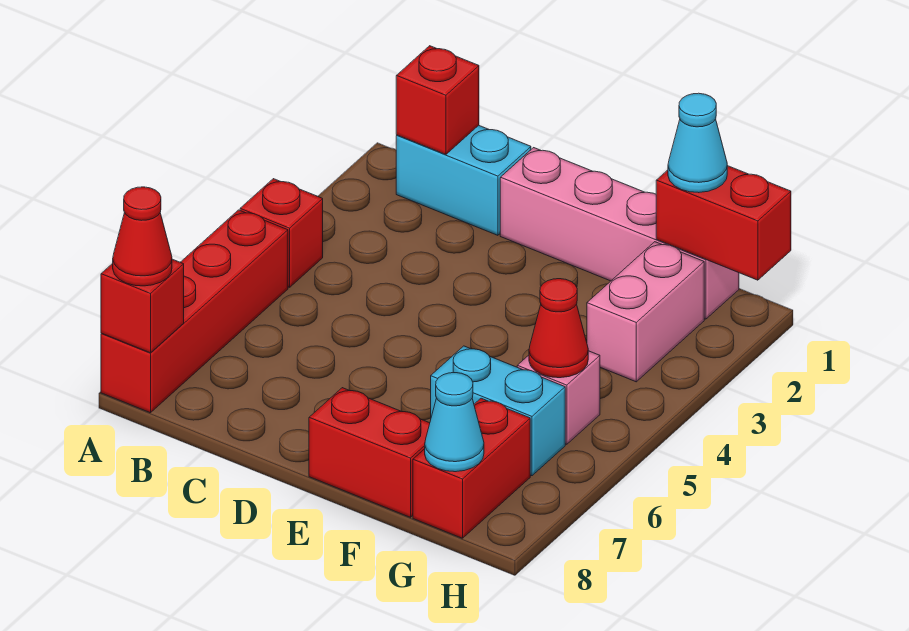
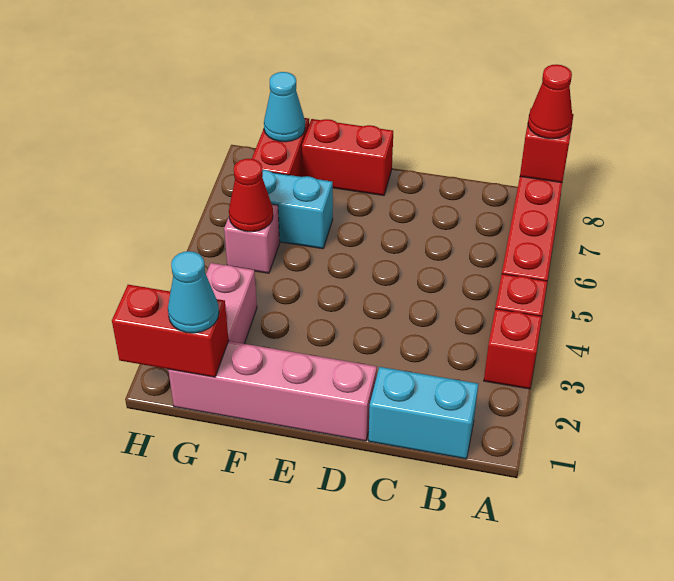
red 1x1 brick [396,46,479,155] -> red 1x1 brick moved to [484,309,542,389]

